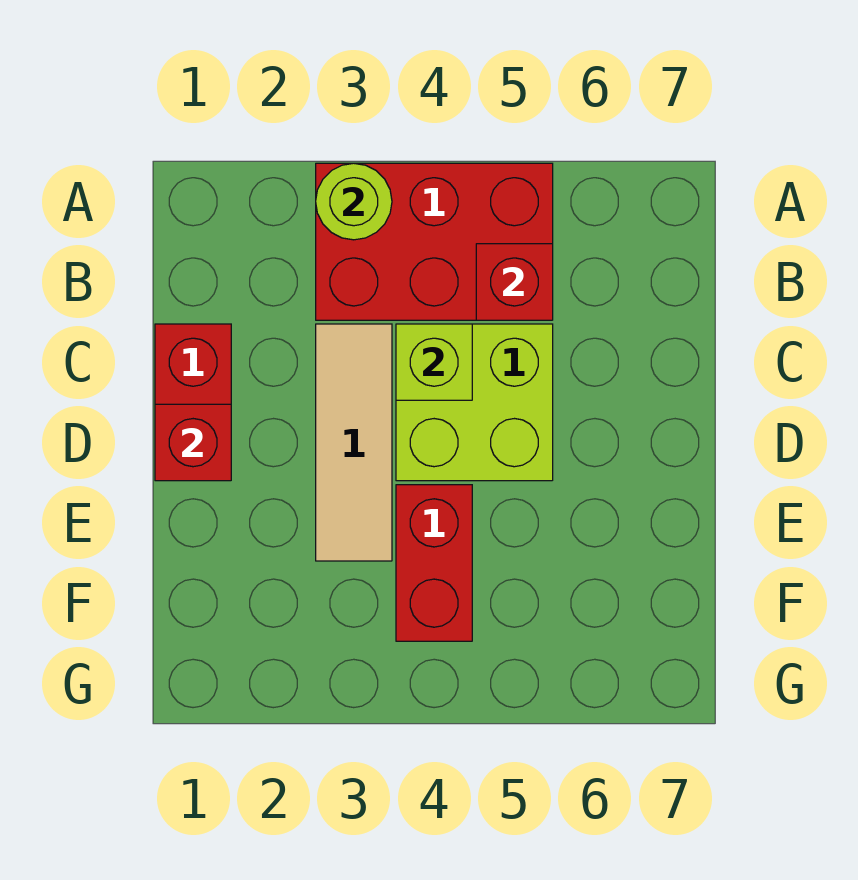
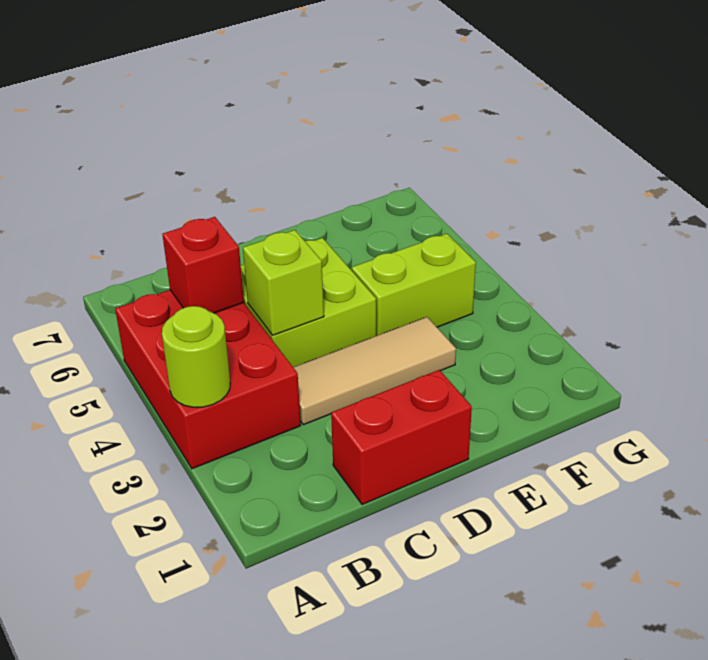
red 1x1 brick [155,404,231,481] -> none
red 1x2 brick [396,485,472,641] -> lime 1x2 brick [352,234,476,336]

